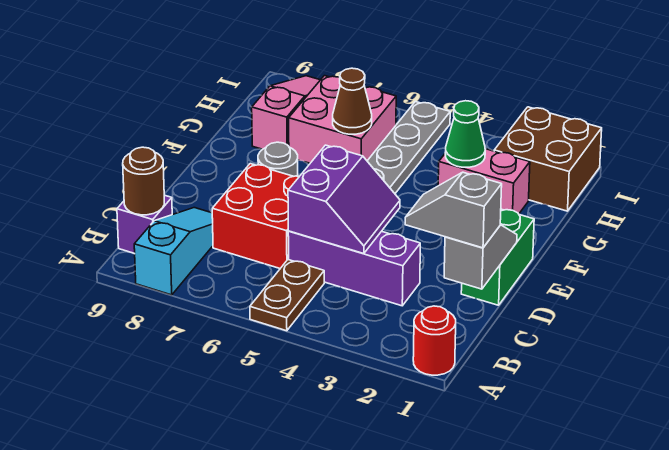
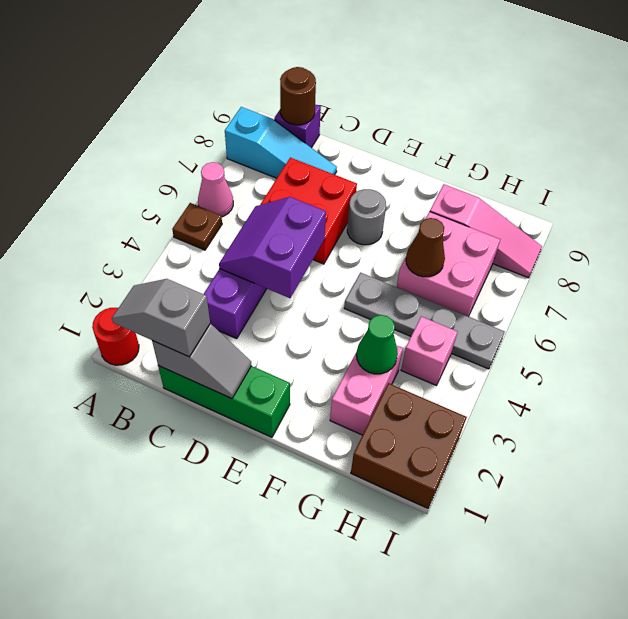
brown 1x2 plate [250,260,324,331] -> brown 1x1 plate [172,203,222,250]
none -> pink 1x1 cone [198,162,233,217]
grey 1x2 slope [405,172,502,248] -> grey 1x2 slope turned to [112,279,210,357]
purple 2x2 slope [288,145,400,254] -> purple 2x2 slope turned to [219,197,326,298]
green 1x2 brick [461,209,534,305] -> green 1x3 brick [158,366,290,437]
none -> pink 1x1 brick [401,317,457,385]

